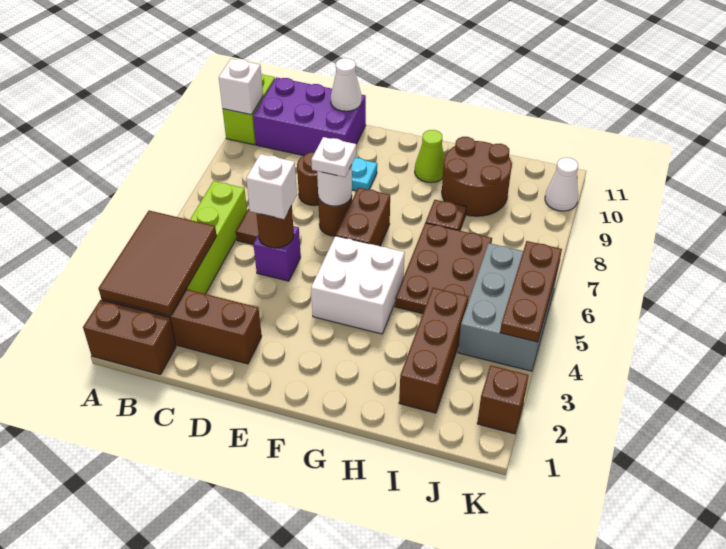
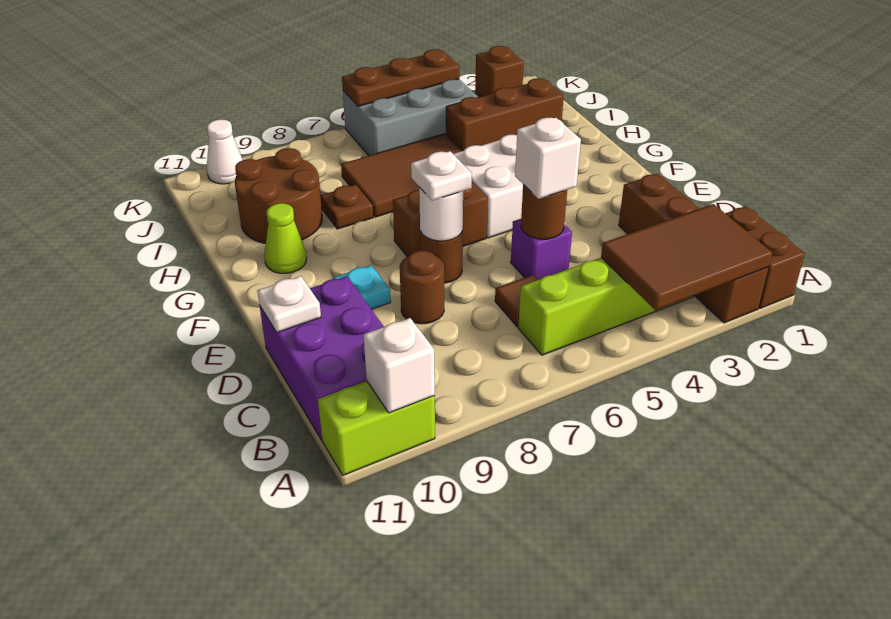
white 1x1 cone [331,58,362,111] -> white 1x1 plate [257,276,321,332]
brown 2x3 plate [395,223,492,314] -> brown 2x3 tile [341,134,461,217]

